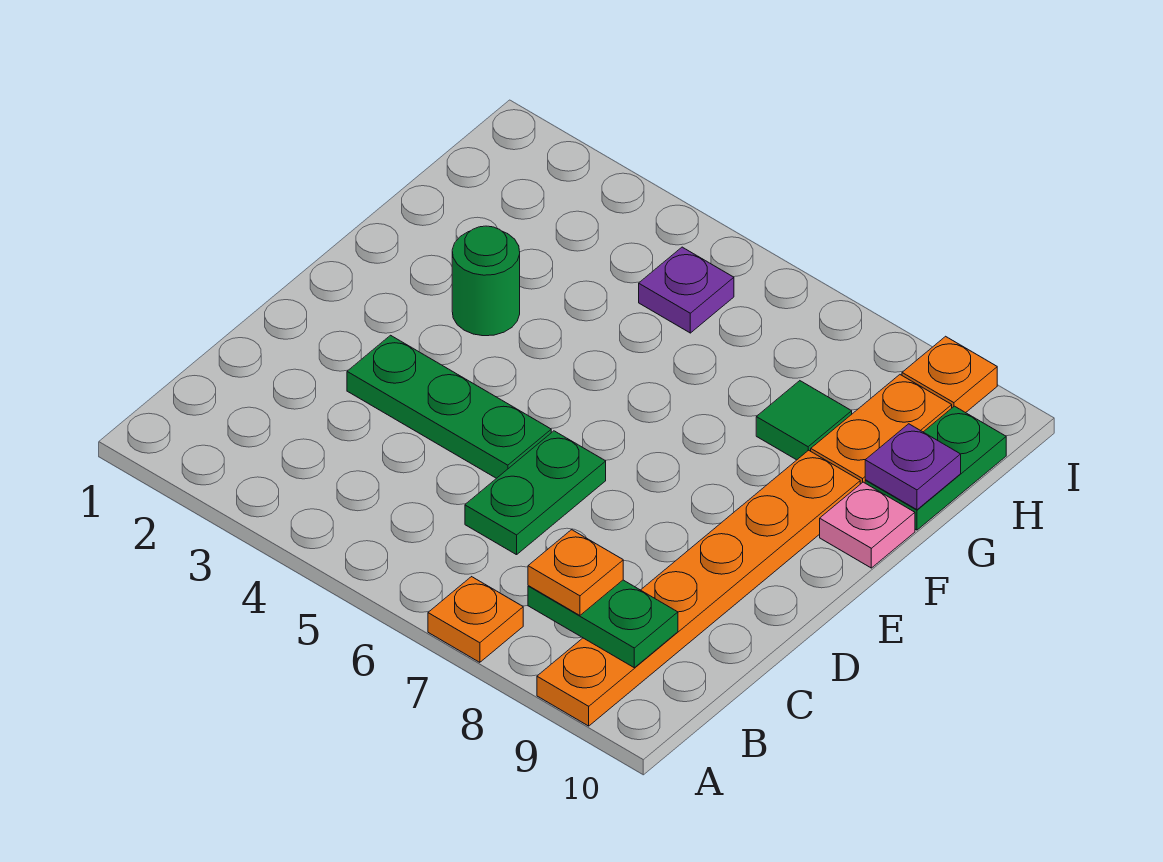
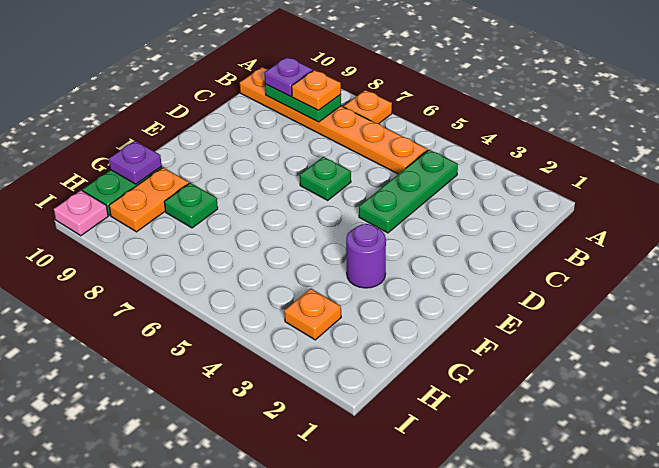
orange 1x6 plate [537,450,860,726] -> orange 1x6 plate turned to [240,67,428,174]
green 1x2 plate [465,431,606,555] -> green 1x1 plate [300,157,351,200]
green 1x3 plate [347,335,551,478] -> green 1x3 plate turned to [359,150,458,233]
green 1x1 round brick [452,226,520,336] -> purple 1x1 round brick [346,224,386,288]
pink 1x1 plate [820,482,915,568] -> pink 1x1 plate moved to [54,190,108,236]
green 1x1 tile [756,381,852,460] -> green 1x1 plate [164,183,218,228]
purple 1x1 plate [639,247,734,333] -> purple 1x1 plate moved to [264,57,313,96]
orange 1x1 plate [902,336,997,413] -> orange 1x1 plate moved to [284,288,341,340]

